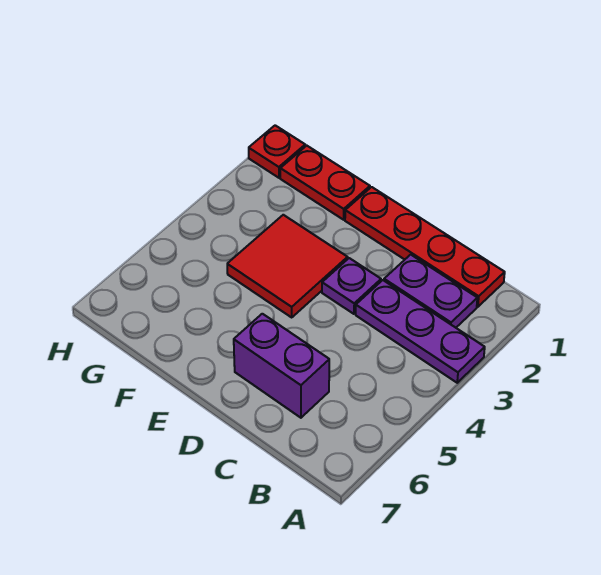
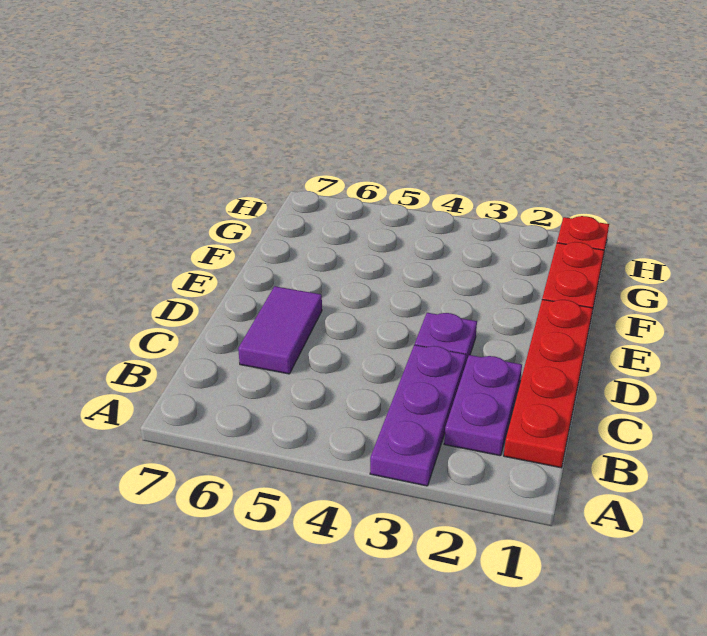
purple 1x2 brick [234,314,329,418] -> purple 1x2 tile [238,286,322,374]
red 2x2 tile [227,215,348,317] -> none

